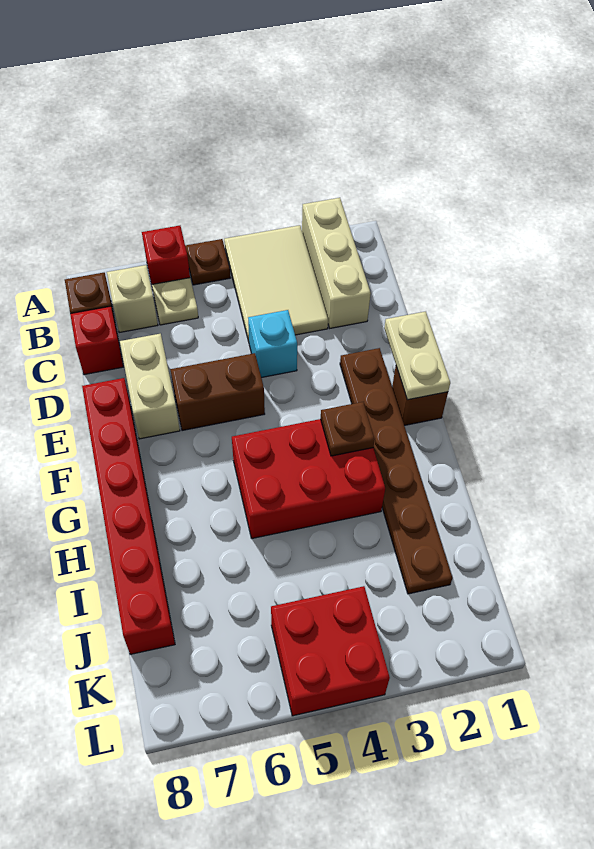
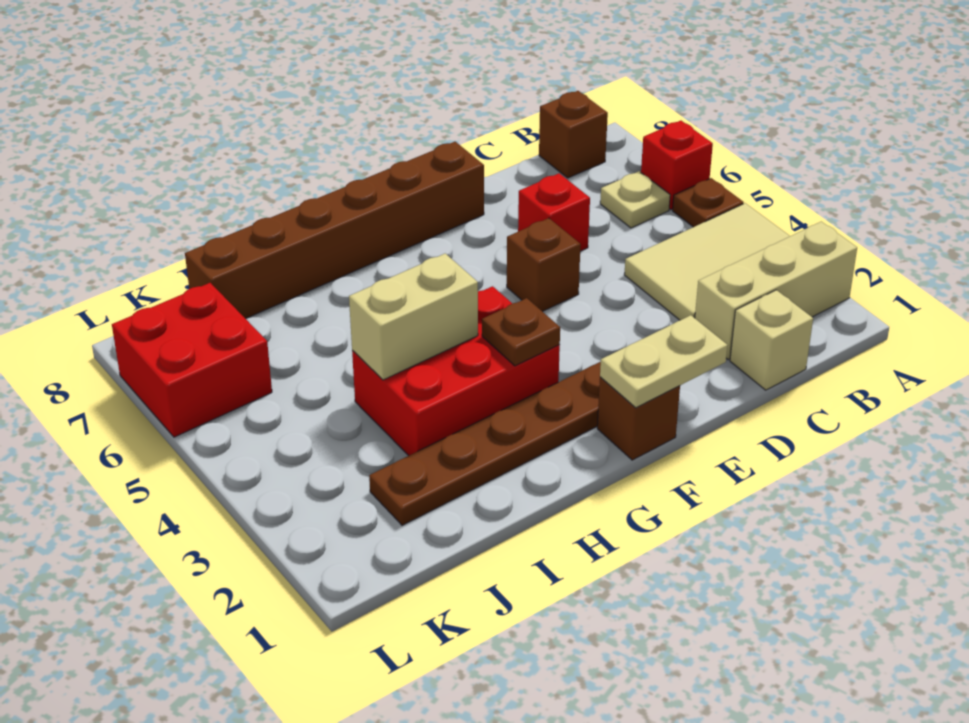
tan 1x1 brick [107,265,158,333] -> tan 1x1 brick moved to [730,290,813,390]
red 1x1 brick [70,306,123,375] -> red 1x1 brick moved to [518,173,590,251]
cyan 1x1 brick [248,310,297,378] -> none
tan 1x2 brick [120,334,180,439] -> tan 1x2 brick moved to [349,253,478,380]
brown 1x2 brick [170,353,265,431] -> brown 1x1 brick [507,218,581,312]
red 1x6 brick [82,378,175,654] -> brown 1x6 brick [185,142,484,319]
red 2x3 brick [232,419,385,538] -> red 2x3 brick turned to [352,286,560,456]
red 2x2 brick [271,586,390,716] -> red 2x2 brick moved to [112,283,272,437]

